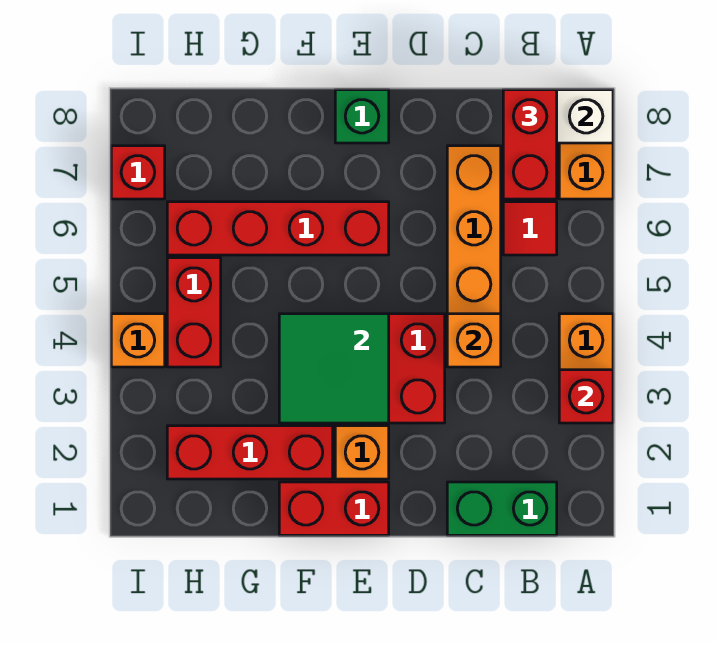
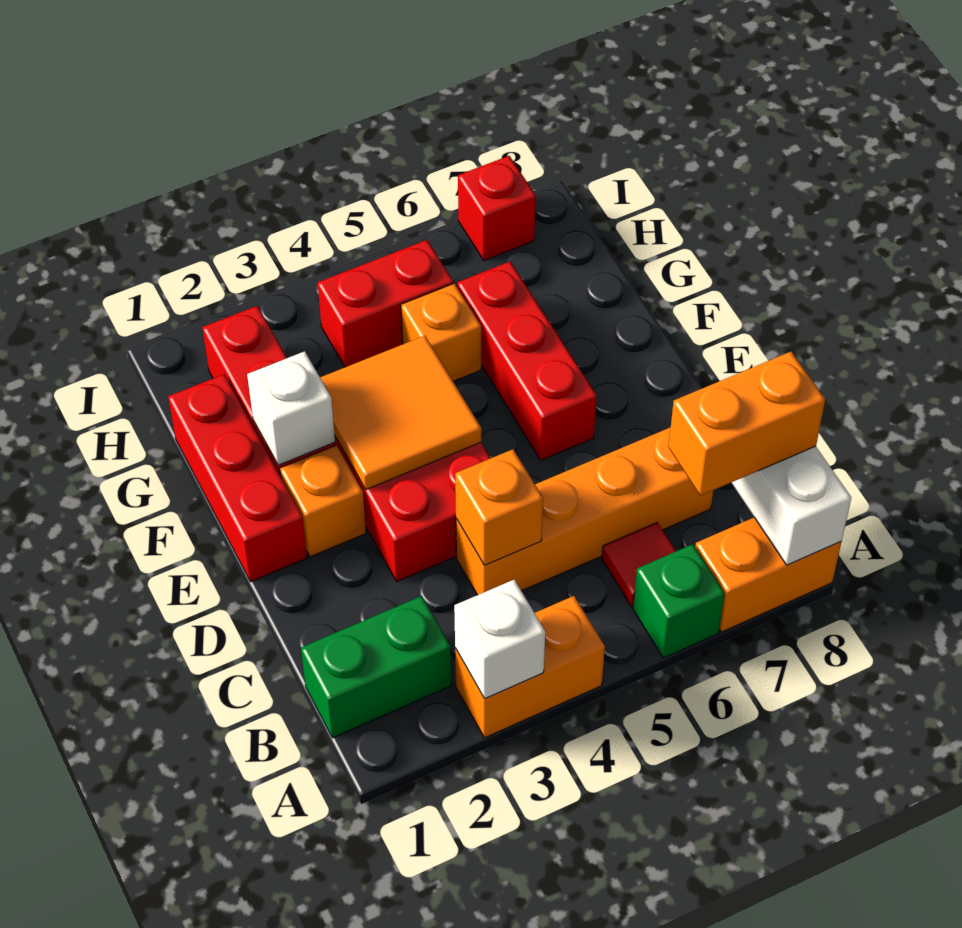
red 1x1 brick [559,370,613,423] -> white 1x1 brick [454,579,545,699]
green 1x2 brick [447,482,557,535] -> green 1x2 brick turned to [301,596,451,738]
red 1x2 brick [503,90,557,199] -> orange 1x2 brick [669,352,825,496]
red 1x2 brick [279,482,389,535] -> red 1x3 brick [168,374,307,582]
green 2x2 tile [279,314,389,423] -> orange 2x2 tile [320,336,481,490]
red 1x4 brick [167,202,389,255] -> red 1x3 brick [457,262,597,460]
green 1x1 brick [335,90,389,143] -> green 1x1 brick moved to [633,544,725,658]
none -> white 1x1 brick [247,351,335,465]
orange 1x1 brick [111,314,165,367] -> orange 1x1 brick moved to [401,283,481,381]

